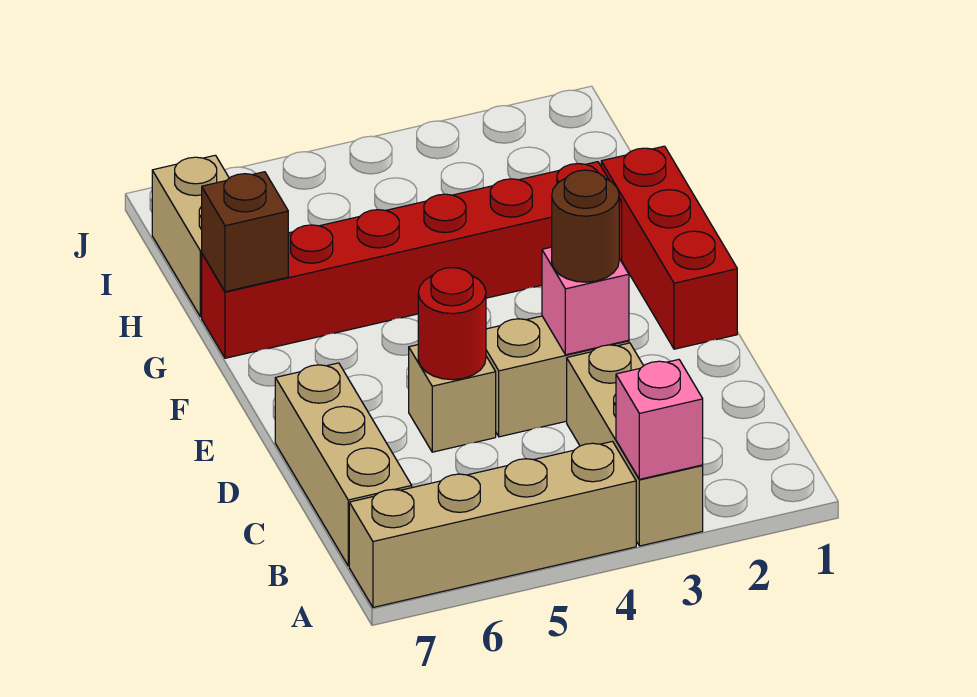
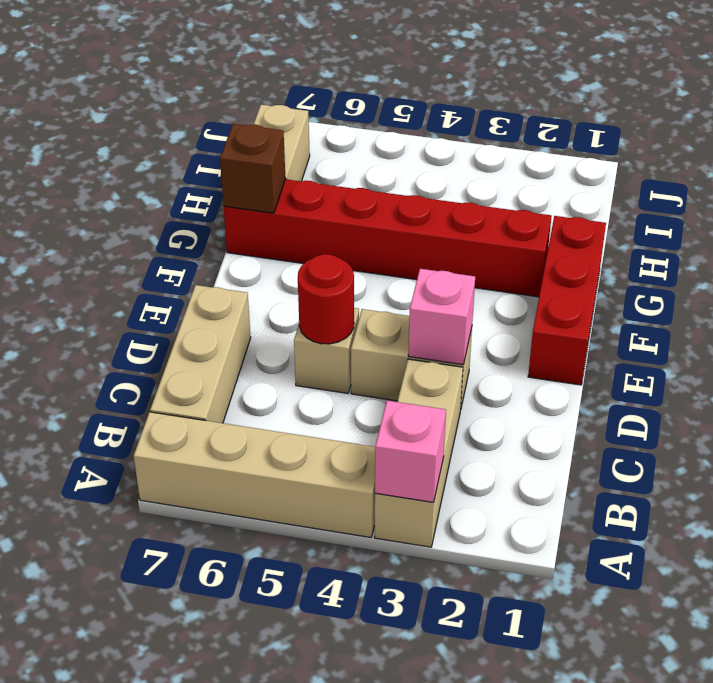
brown 1x1 round brick [552,170,619,282] -> none

